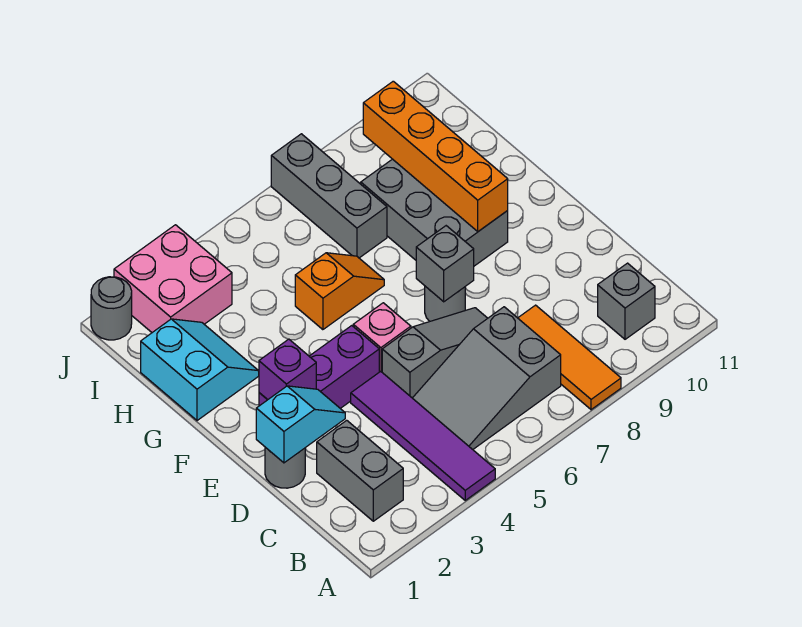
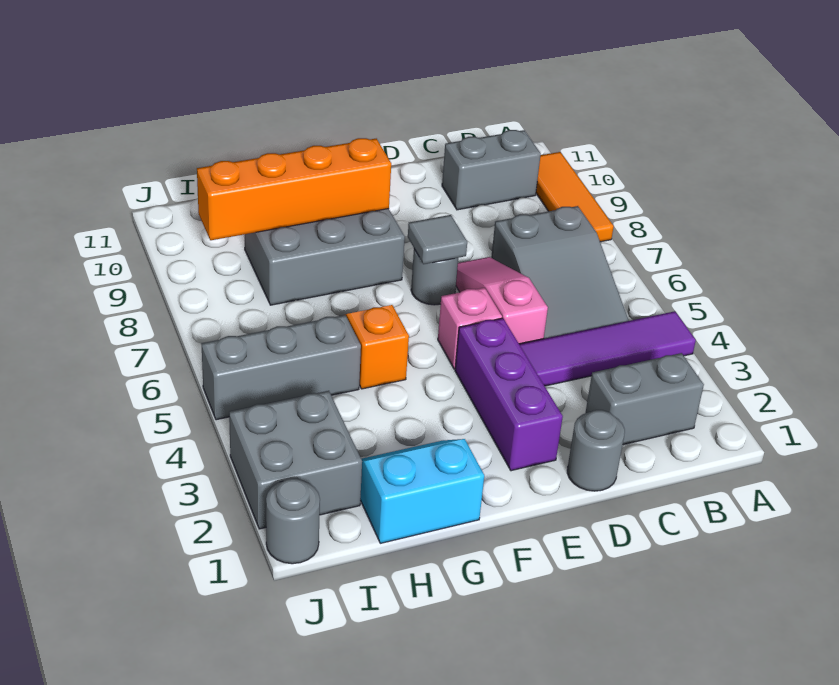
orange 1x3 tile [518,305,621,410] -> orange 1x3 tile turned to [536,152,614,242]
grey 1x1 brick [598,263,655,339] -> grey 1x2 brick [442,130,541,210]
cyan 1x2 slope [256,386,345,463] -> none
grey 1x3 slope [382,308,488,398] -> pink 1x3 slope [456,257,548,344]
purple 1x1 brick [259,339,316,400] -> none
grey 1x1 brick [416,226,474,302] -> grey 1x1 tile [408,215,467,264]
grey 1x3 brick [271,134,387,258] -> grey 1x3 brick moved to [201,315,361,420]
pink 2x2 brick [114,225,232,332] -> grey 2x2 brick [229,391,362,529]

